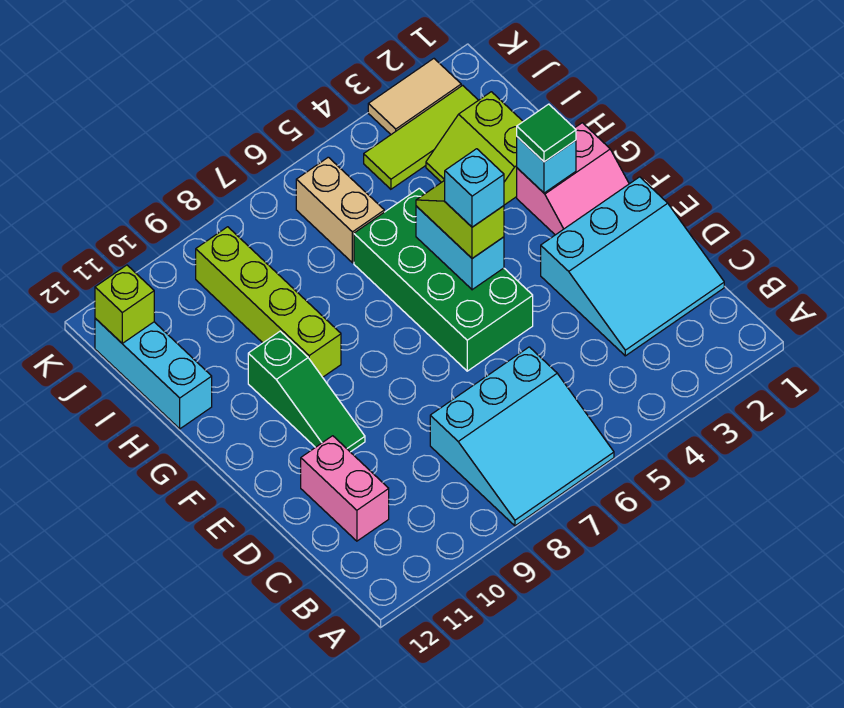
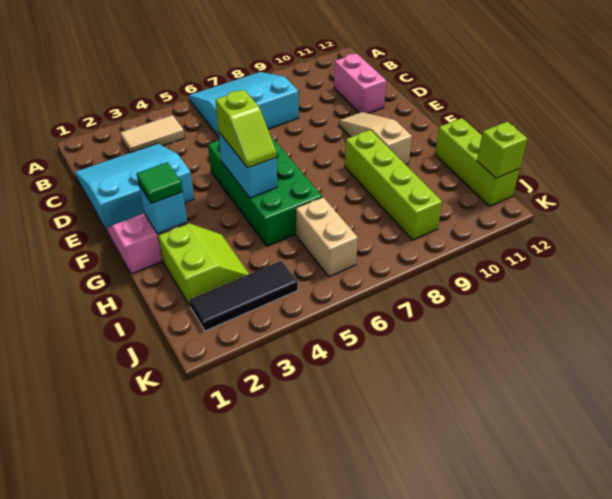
green 1x3 slope [248,331,365,452] -> tan 1x3 slope [339,112,412,165]
cyan 1x1 brick [445,149,504,227] -> none
cyan 1x3 brick [95,318,212,429] -> lime 1x3 brick [435,118,520,206]
lime 1x3 tile [364,85,478,189] -> black 1x3 tile [190,261,298,331]
tan 1x2 tile [368,59,461,134] -> tan 1x2 tile moved to [120,115,185,153]

